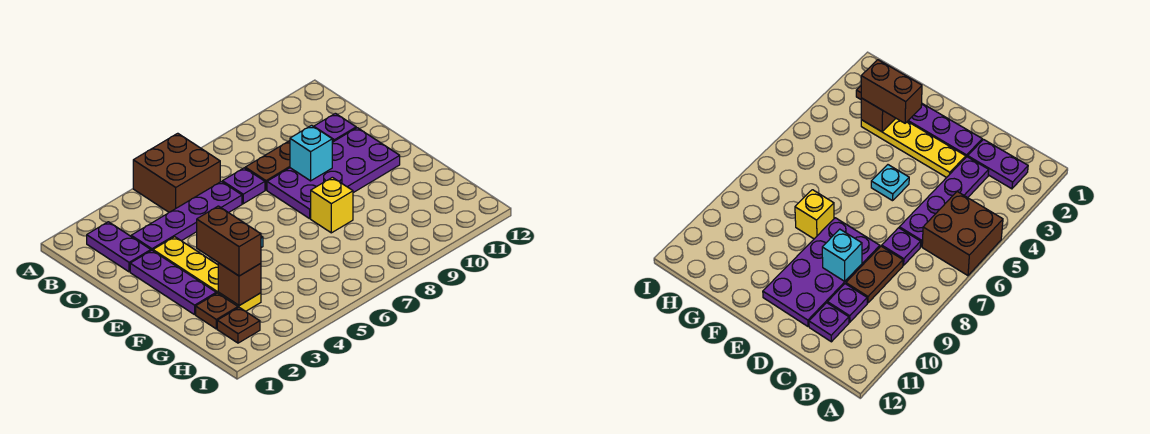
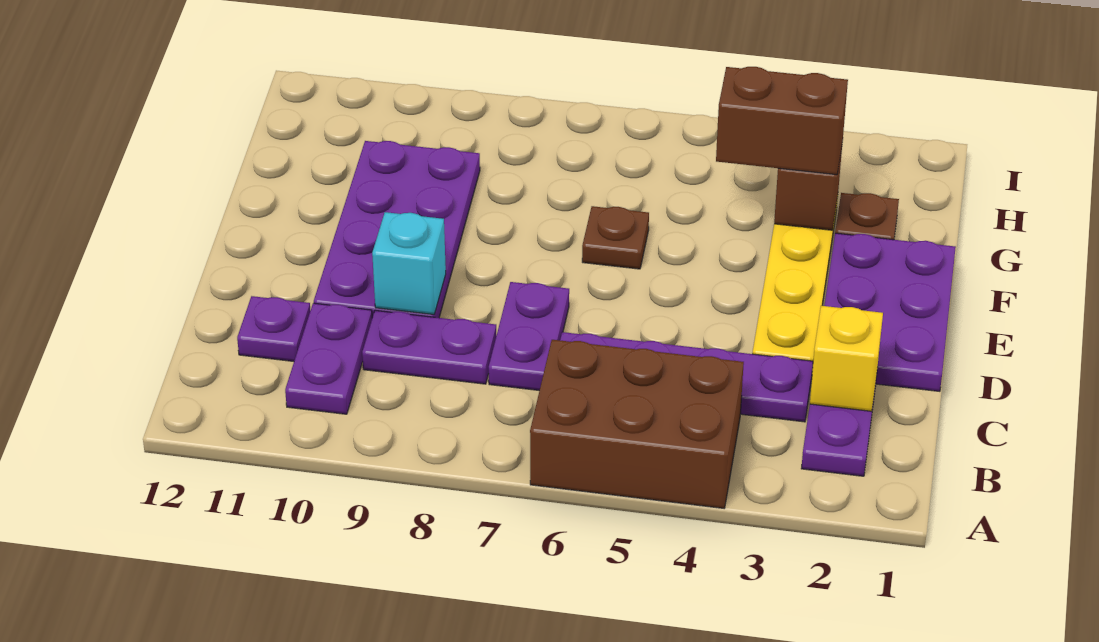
brown 2x2 brick [133,133,220,212] -> brown 2x3 brick [530,340,744,508]
purple 1x1 plate [222,168,265,204] -> purple 1x2 plate [489,282,569,391]
brown 1x2 plate [245,141,290,190] -> purple 1x2 plate [362,310,496,384]
purple 1x1 plate [828,284,867,322] -> purple 1x2 plate [285,303,372,414]
purple 1x3 plate [130,250,216,315] -> purple 2x3 plate [824,233,956,391]
purple 2x4 plate [267,128,400,219] -> purple 2x4 plate turned to [314,141,480,318]
cyan 1x1 plate [871,165,909,201] -> none
brown 1x2 brick [197,206,261,276] -> brown 1x2 brick turned to [716,67,848,175]
yellow 1x1 brick [311,177,353,233] -> yellow 1x1 brick moved to [810,306,883,411]
brown 1x1 plate [217,308,260,343] -> brown 1x1 plate moved to [582,206,649,269]

